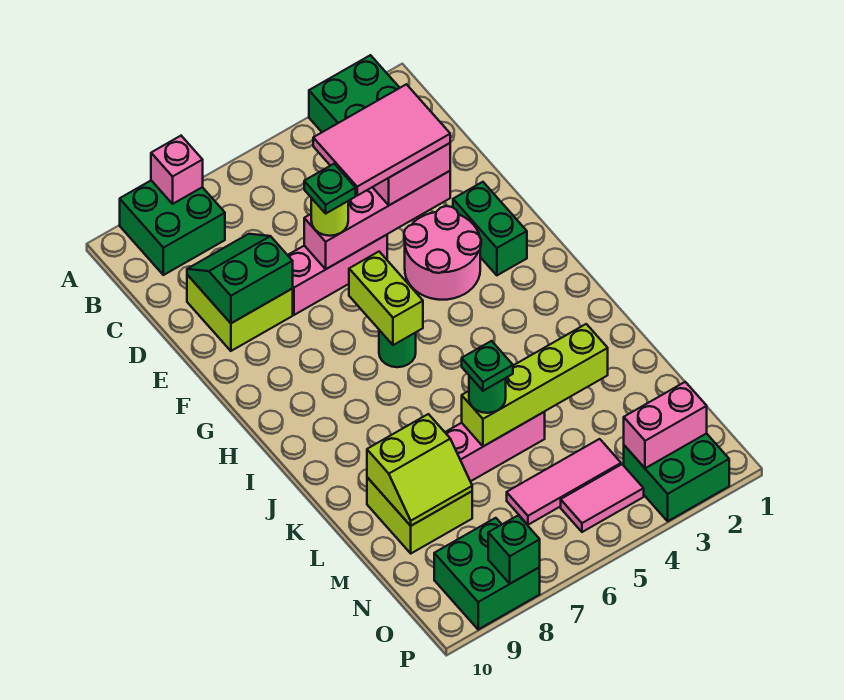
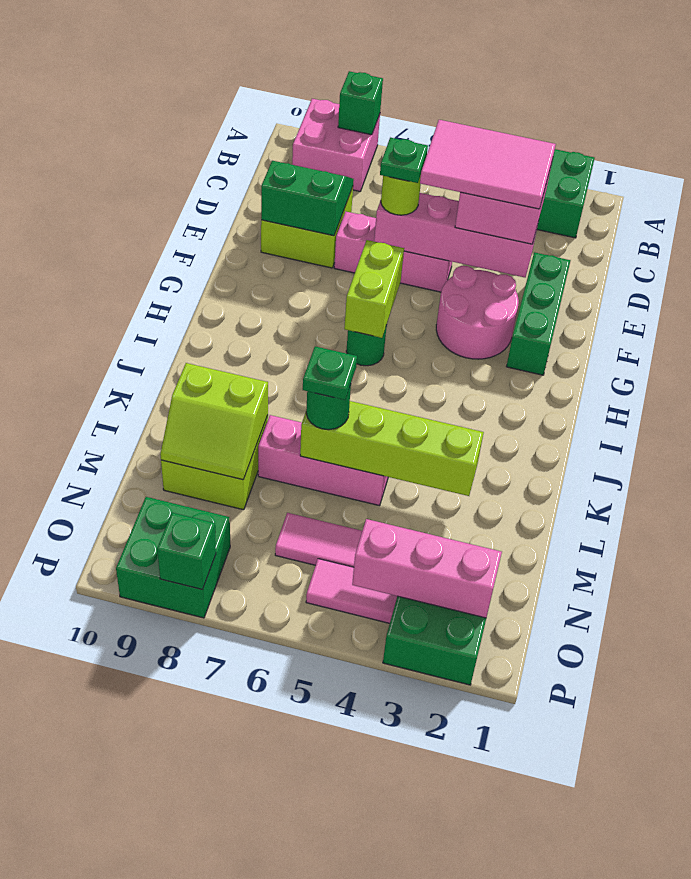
green 2x2 brick [120,181,225,275] -> pink 2x2 brick [292,99,380,191]
pink 1x1 brick [151,136,203,204] -> green 1x1 brick [338,71,383,135]
green 1x2 brick [453,182,527,275] -> green 1x3 brick [506,252,571,375]
pink 1x2 brick [624,382,707,468] -> pink 1x3 brick [352,519,502,618]

